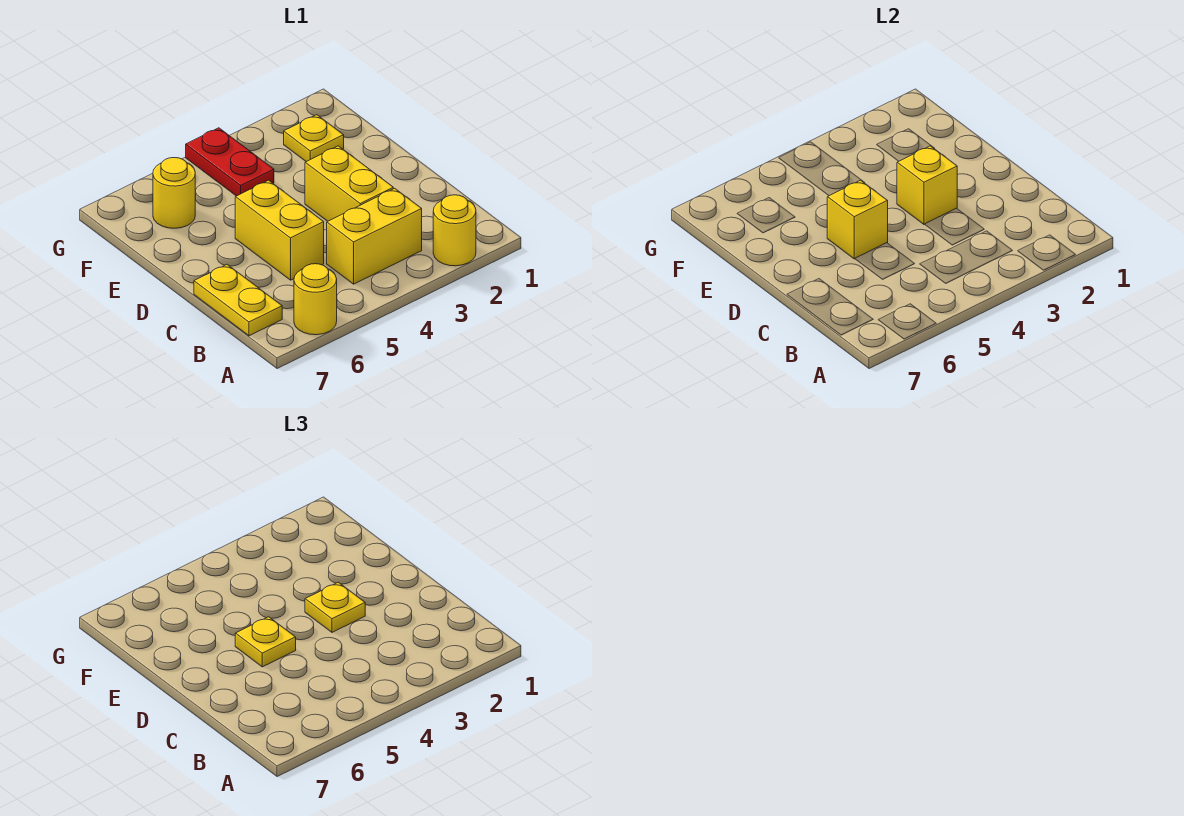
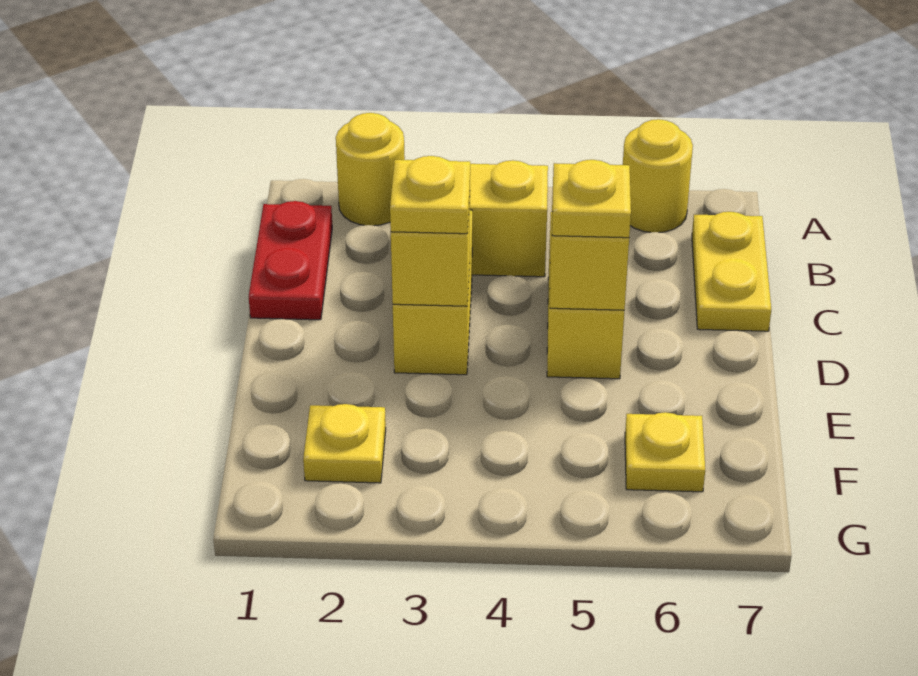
red 1x2 plate [186,128,274,196] -> red 1x2 plate moved to [249,201,332,320]
yellow 1x1 round brick [153,158,195,228] -> yellow 1x1 plate [625,412,705,492]

